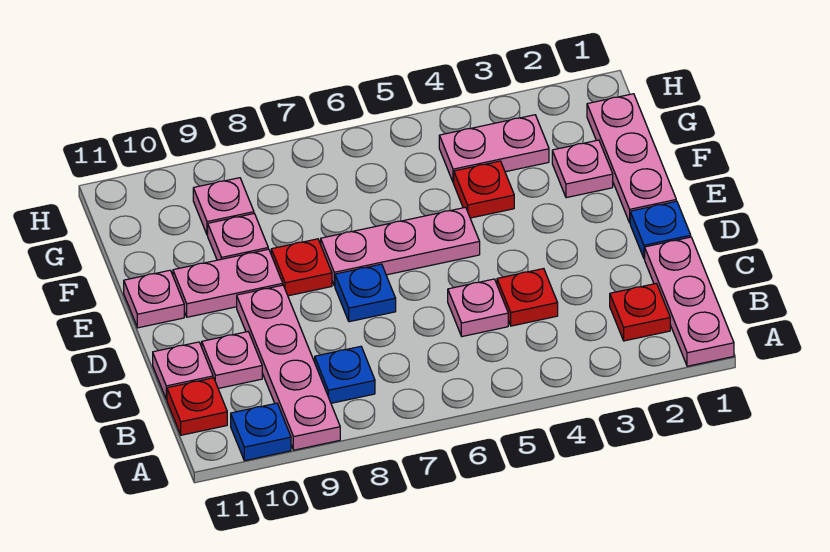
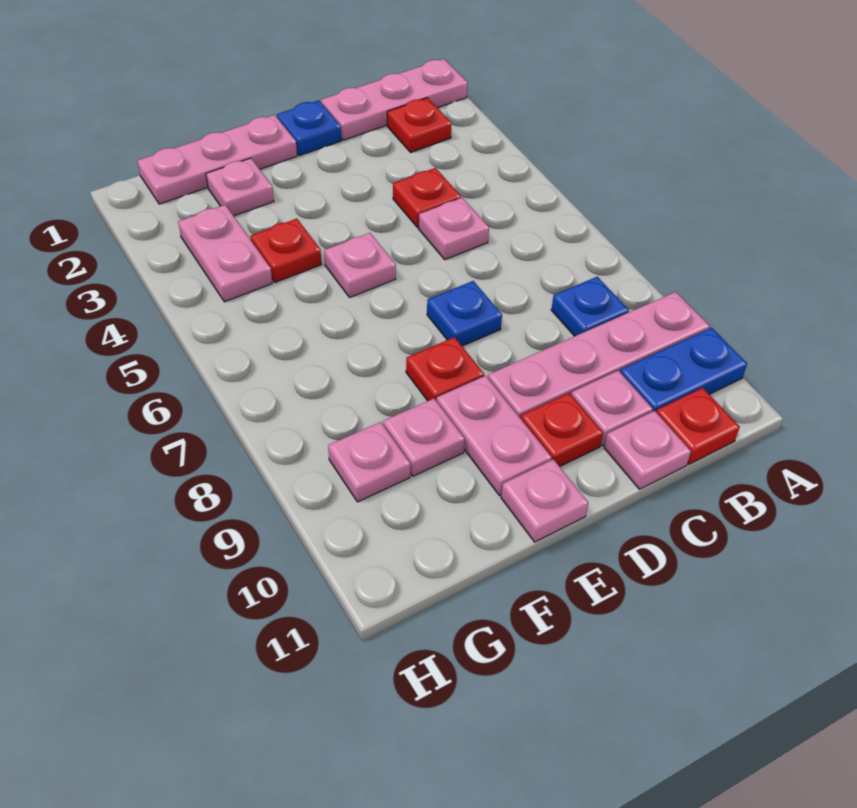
blue 1x1 plate [231,403,291,461] -> blue 1x2 plate [620,328,747,412]
none -> red 1x1 plate [521,393,603,467]
pink 1x3 plate [321,207,480,286] -> pink 1x1 plate [324,233,396,298]

